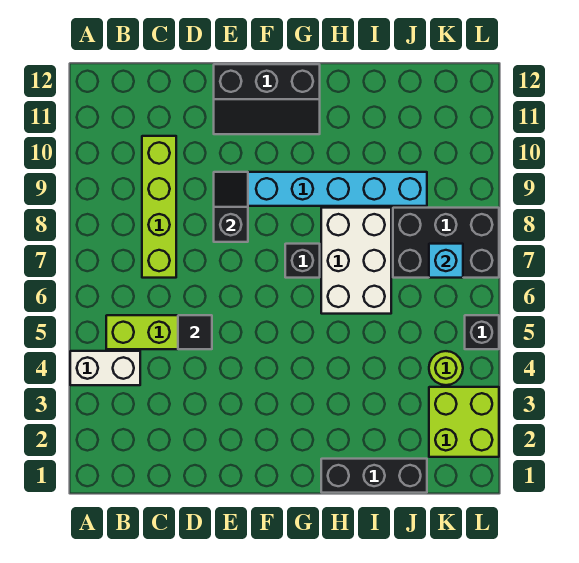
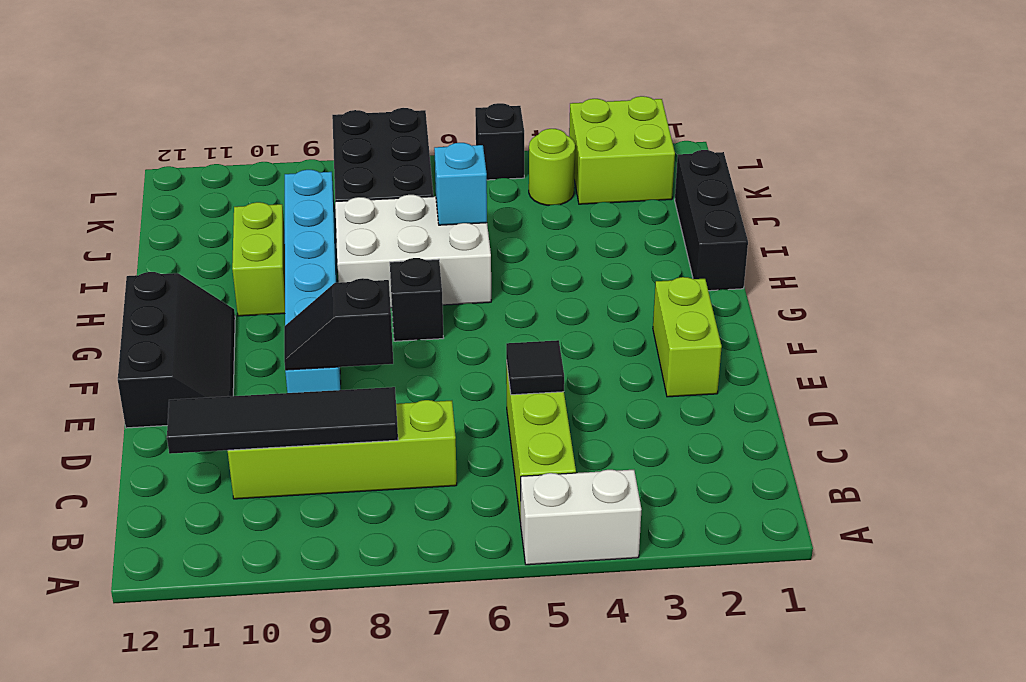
white 1x2 brick [70,351,140,385] -> white 1x2 brick turned to [521,470,641,565]
none -> black 1x4 tile [167,387,398,454]
none -> lime 1x2 brick [653,277,722,397]
none -> lime 1x2 brick [232,202,285,316]
cyan 1x1 brick [429,244,463,278] -> cyan 1x1 brick moved to [434,143,487,225]

